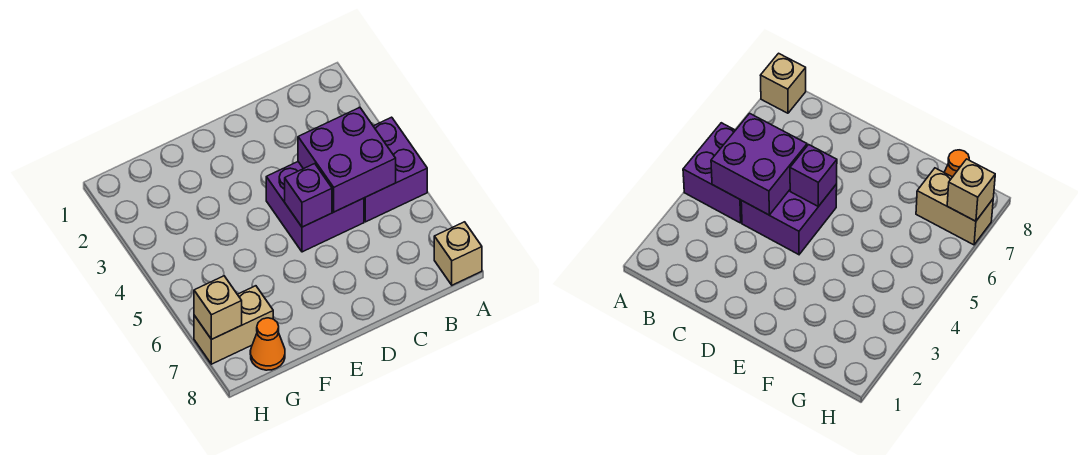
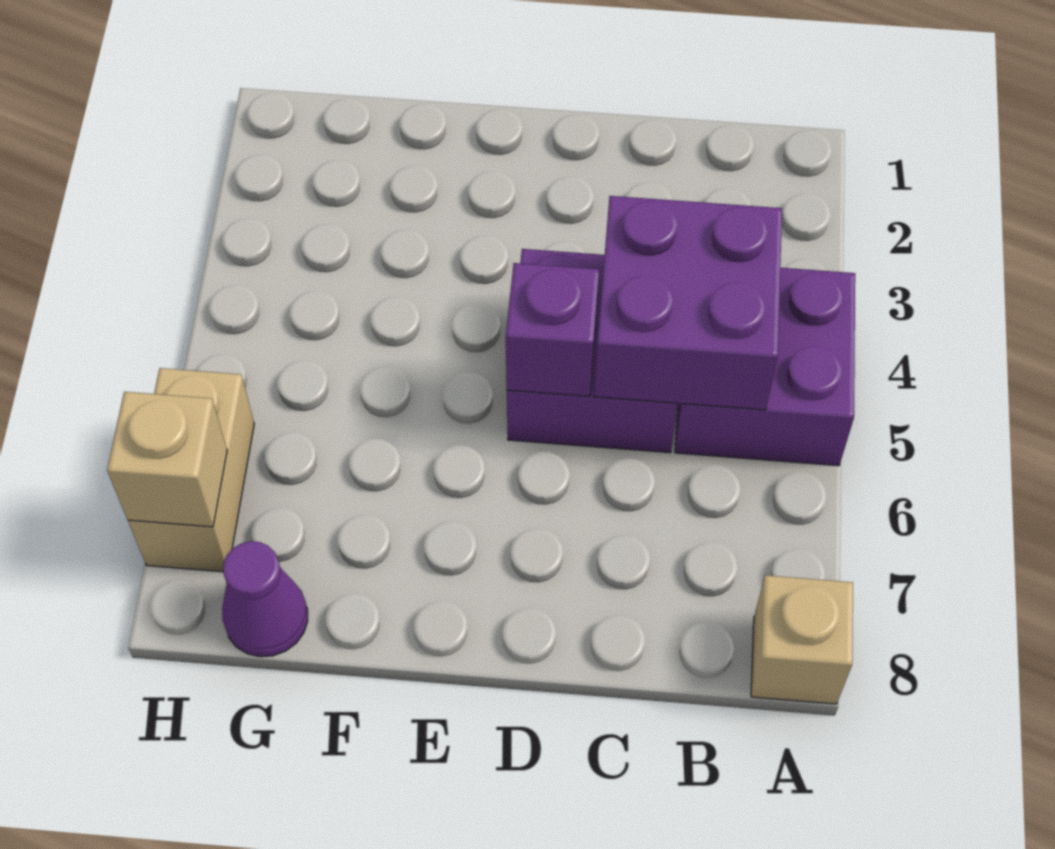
tan 1x2 brick [194,286,273,364] -> tan 1x2 brick turned to [128,368,254,572]
orange 1x1 cone [250,318,285,370] -> purple 1x1 cone [222,541,308,657]

